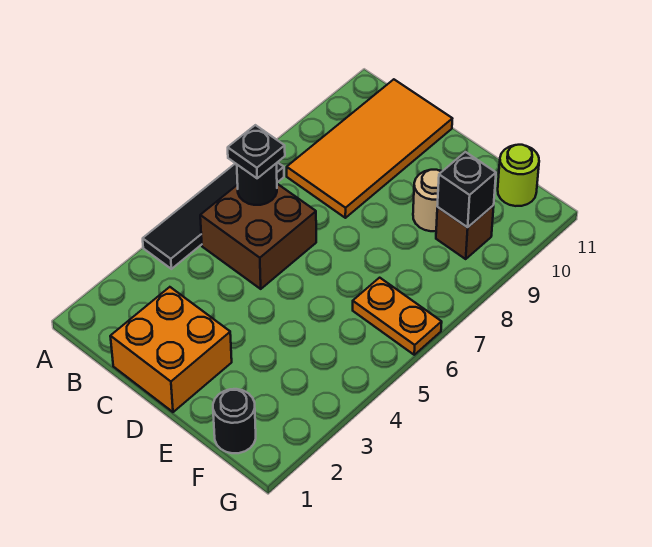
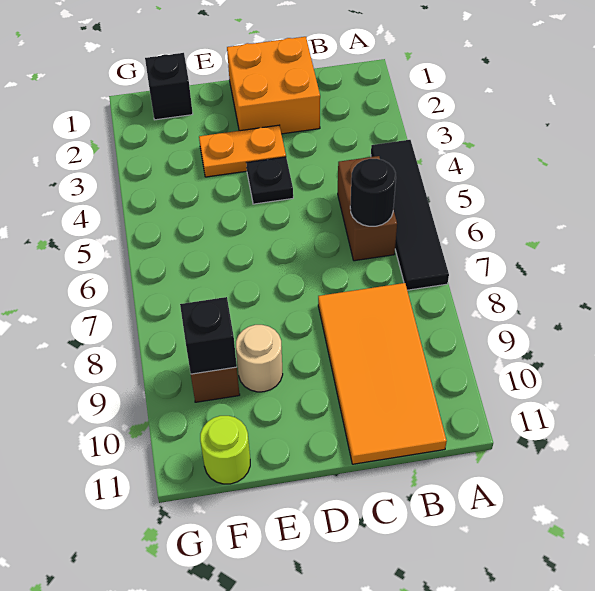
brown 2x2 brick [200,184,316,289] -> brown 1x2 brick [338,156,397,261]
black 1x1 plate [228,125,285,178] -> black 1x1 plate moved to [247,157,293,204]
black 1x1 round brick [213,389,256,453] -> black 1x1 brick [145,53,193,120]
orange 1x2 plate [353,278,442,355] -> orange 1x2 plate moved to [199,125,286,177]

